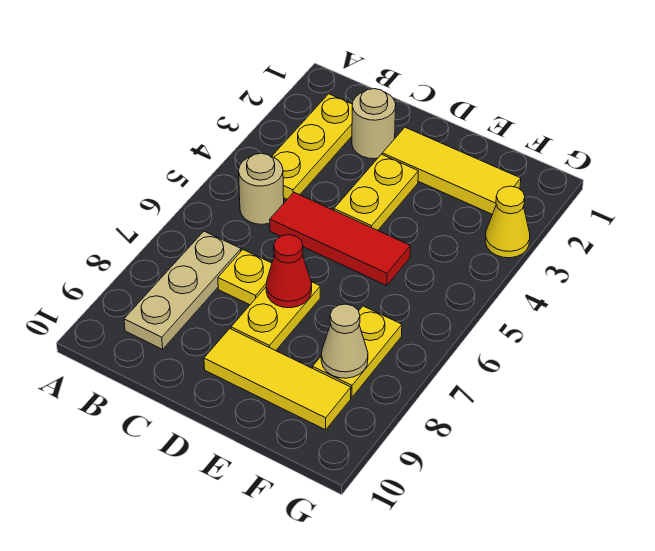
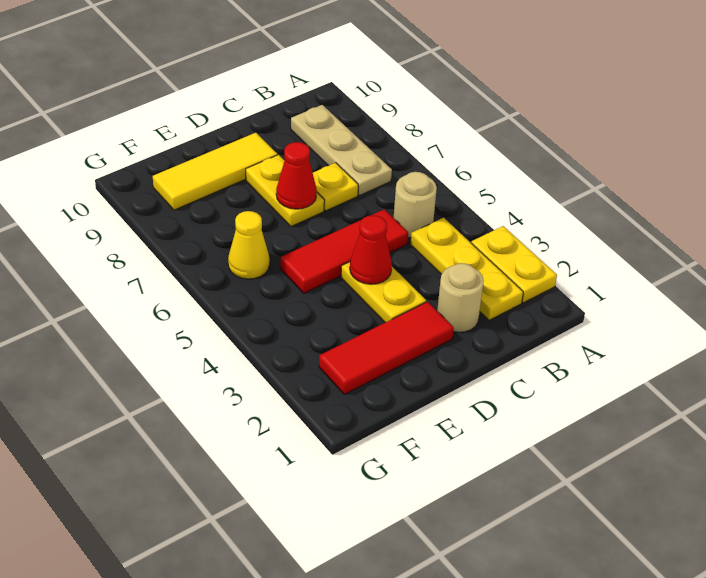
yellow 1x3 tile [382,127,521,214] -> red 1x3 tile [319,302,454,394]
none -> red 1x1 cone [350,215,392,284]
yellow 1x2 plate [313,306,402,397] -> yellow 1x2 plate moved to [471,226,557,303]
tan 1x1 cone [321,304,368,378] -> none
yellow 1x1 cone [485,186,530,258] -> yellow 1x1 cone moved to [228,211,270,279]

